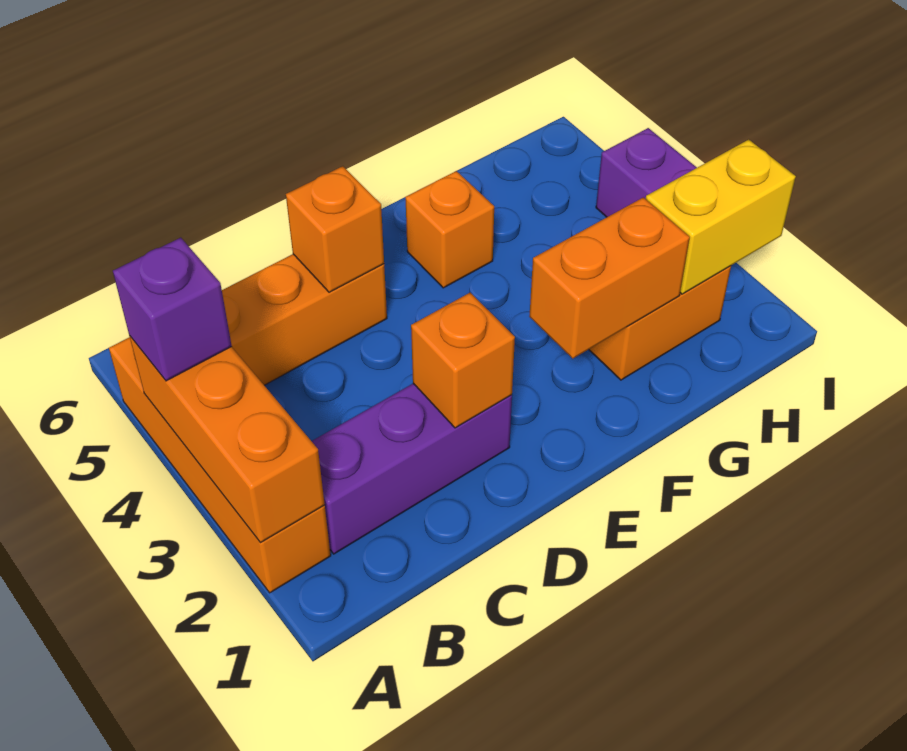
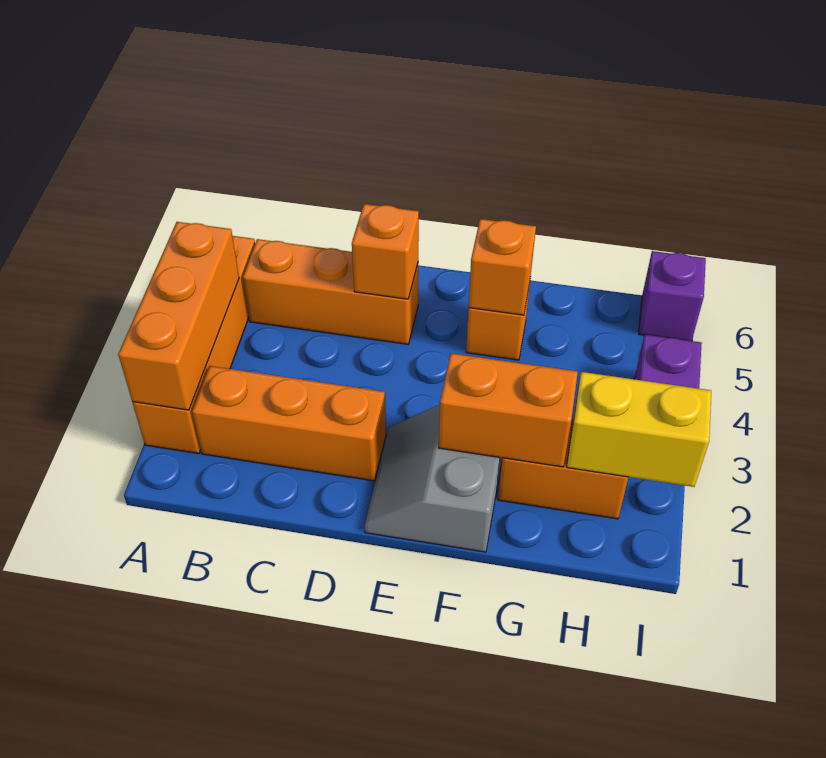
purple 1x1 brick [113,238,232,381] -> purple 1x1 brick moved to [639,251,706,341]
purple 1x3 brick [312,384,512,554] -> orange 1x3 brick [192,366,386,481]
orange 1x1 brick [411,293,515,428] -> orange 1x1 brick moved to [469,219,536,315]
none -> grey 2x2 slope [365,404,502,552]

